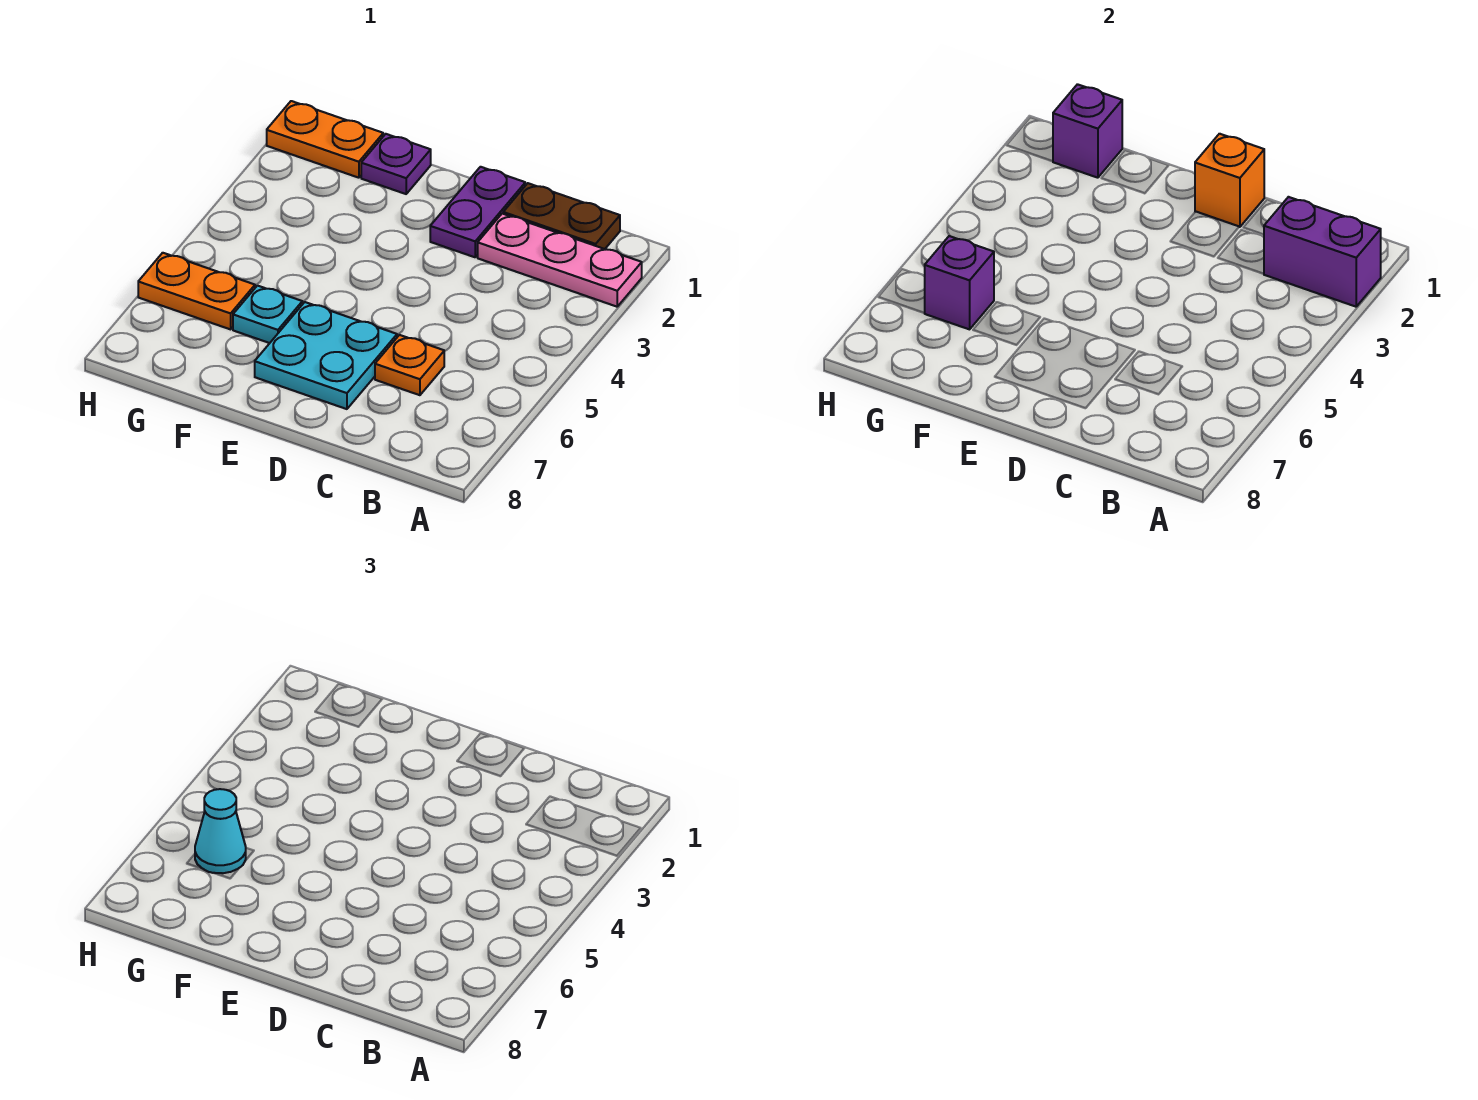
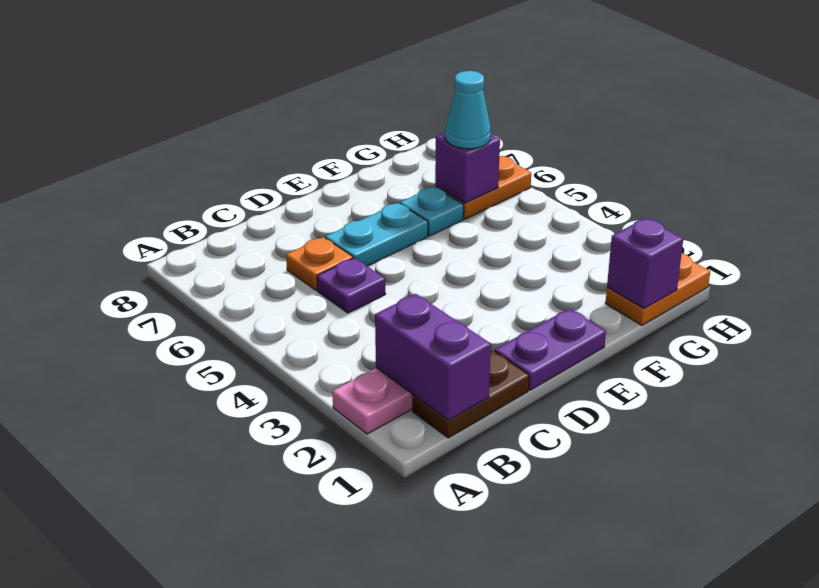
purple 1x2 brick [1264,197,1381,307] -> purple 1x2 brick turned to [375,294,491,420]
purple 1x2 plate [430,167,525,257] -> purple 1x2 plate turned to [495,308,606,390]
orange 1x1 brick [1195,134,1264,227] -> none
cyan 2x2 plate [255,302,397,409] -> cyan 1x2 plate [325,203,428,266]
purple 1x1 plate [361,134,431,194] -> purple 1x1 plate moved to [317,258,386,313]

